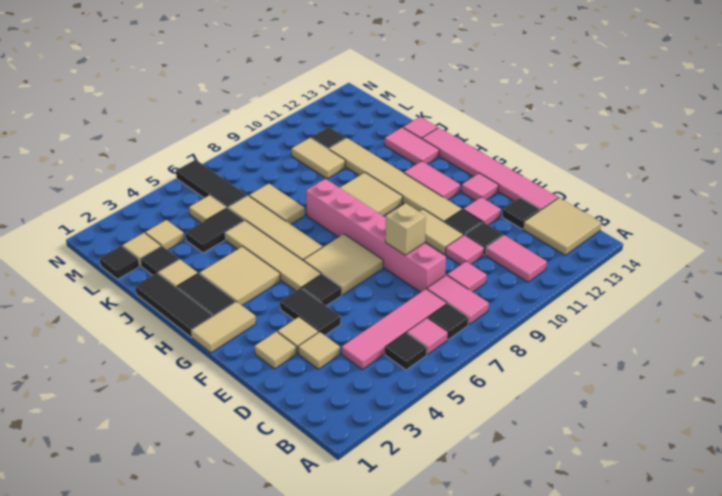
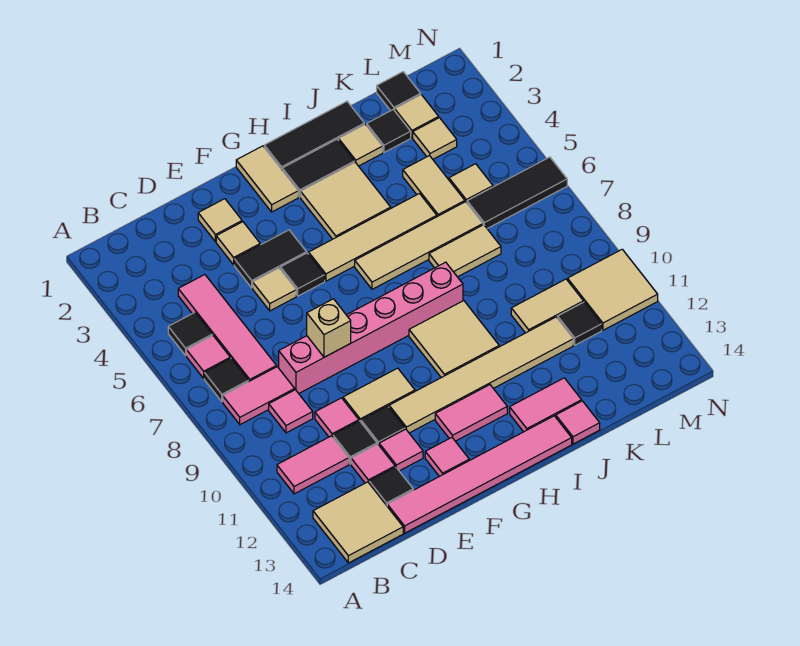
tan 1x1 tile [298,332,340,369] -> tan 1x1 tile moved to [253,268,296,311]
none -> pink 1x1 tile [351,444,395,483]
tan 2x2 tile [304,234,383,295] -> tan 2x2 tile moved to [568,249,658,330]
black 1x2 tile [185,208,245,253] -> tan 1x2 tile [403,156,465,217]

